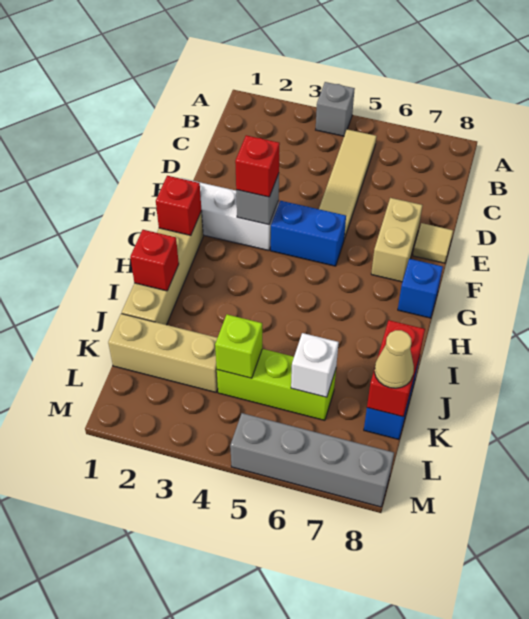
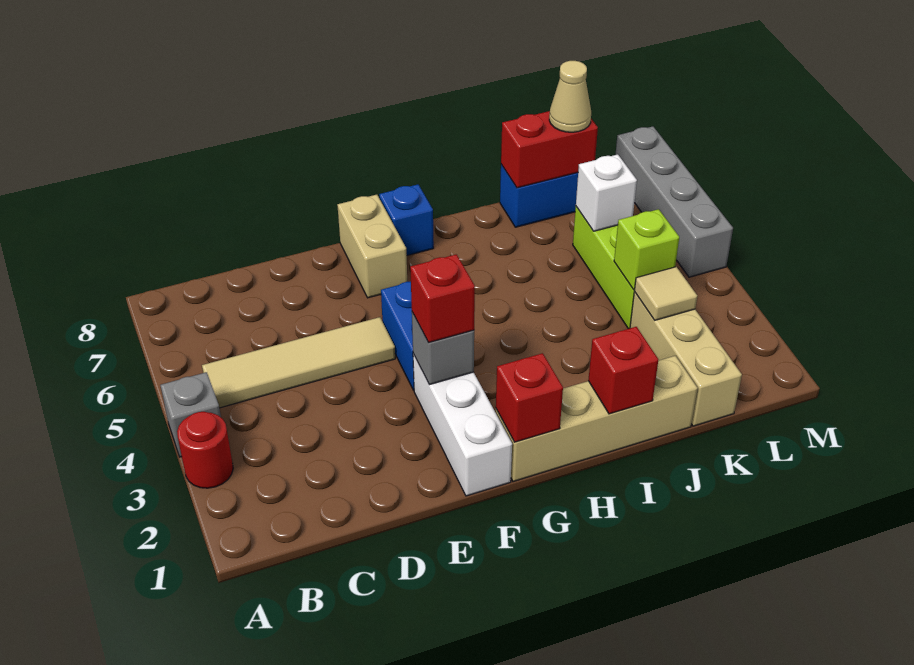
none -> red 1x1 round brick [177,412,233,488]
tan 1x2 brick [371,198,422,282] -> tan 1x2 brick turned to [337,195,407,298]
tan 1x1 tile [413,223,453,263] -> tan 1x1 tile moved to [634,267,697,320]

